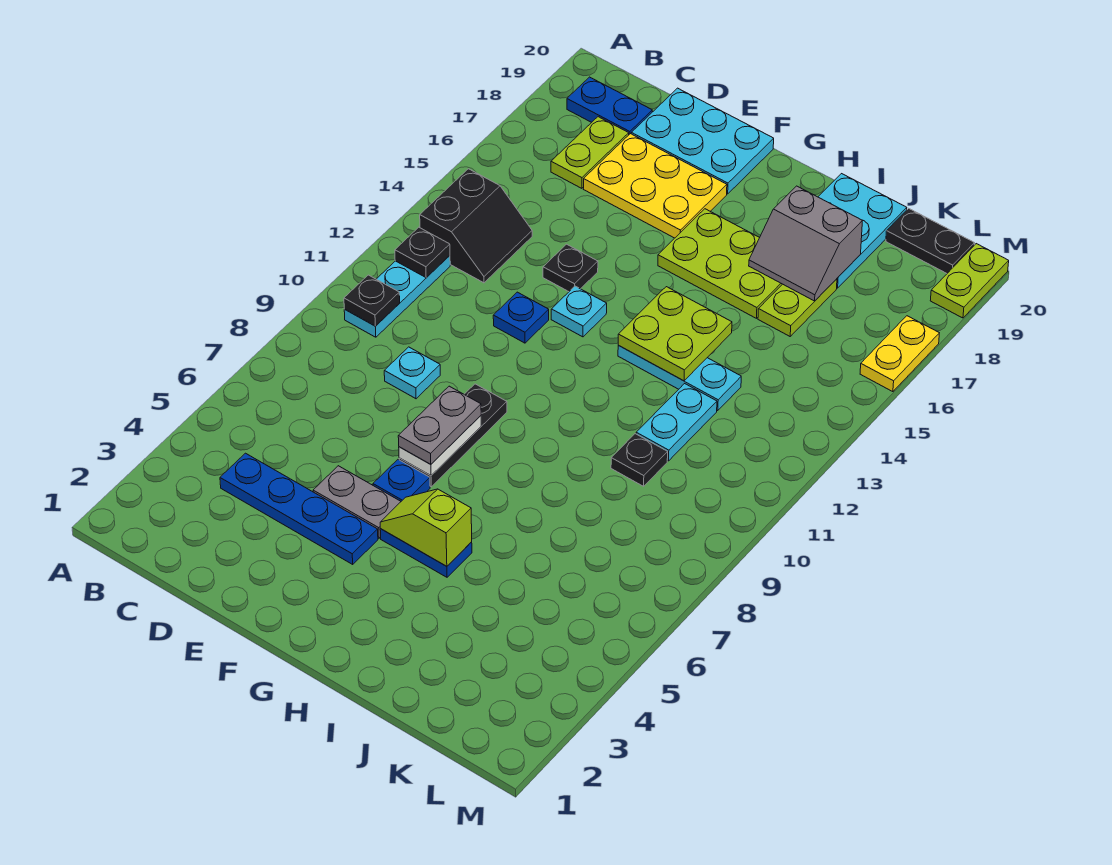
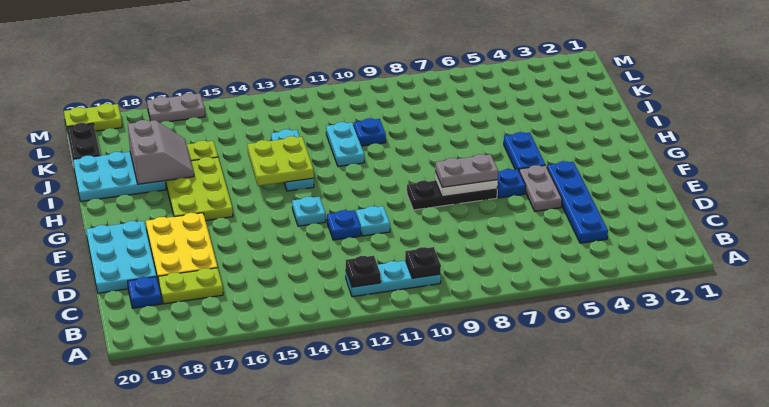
black 2x2 slope [420,169,532,283] -> none
blue 1x2 plate [567,77,652,134] -> blue 1x1 plate [128,277,162,308]
cyan 1x1 plate [384,347,440,399] -> cyan 1x1 plate moved to [356,206,390,236]
black 1x1 plate [543,244,598,292] -> none
lime 1x2 slope [380,489,472,566] -> none
black 1x1 plate [611,434,668,486] -> blue 1x1 plate [354,118,386,146]
cyan 1x2 plate [636,384,717,461] -> cyan 1x2 plate turned to [326,122,364,166]
yellow 1x2 plate [860,316,939,392] -> grey 1x2 plate [147,93,205,123]

